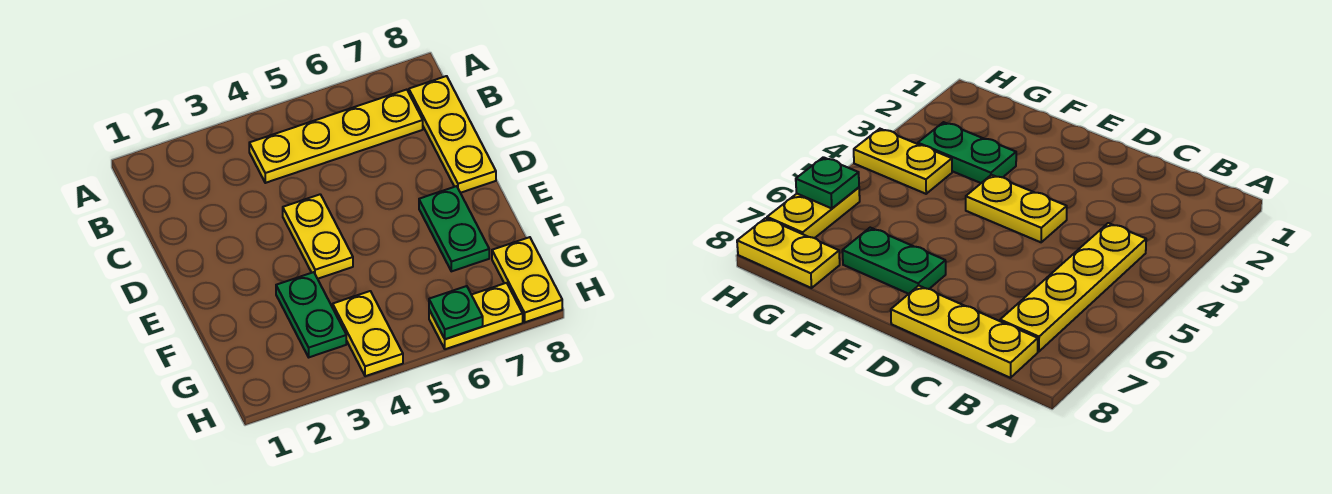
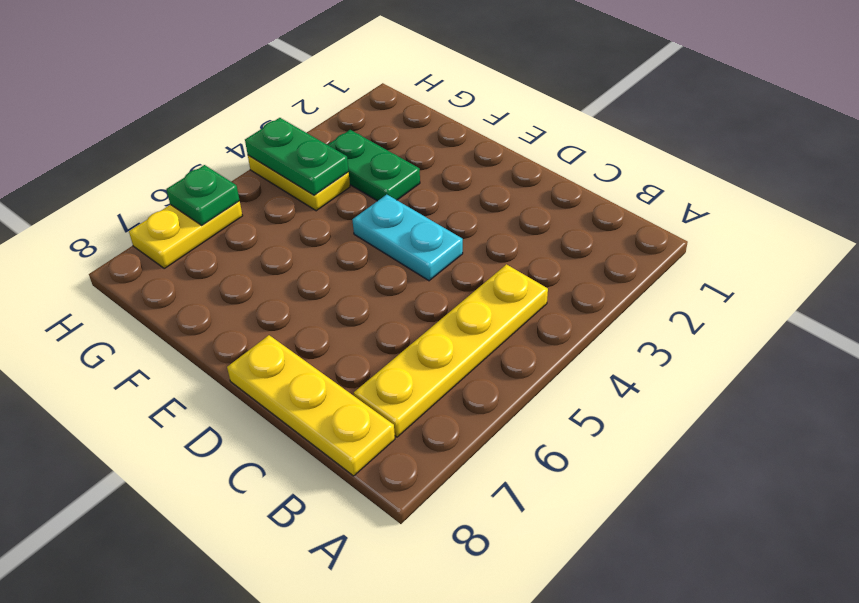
yellow 1x2 plate [283,194,353,279] -> cyan 1x2 plate [353,195,463,281]
green 1x2 plate [419,186,489,271] -> green 1x2 plate moved to [245,118,349,195]
yellow 1x2 plate [492,237,562,322] -> none

